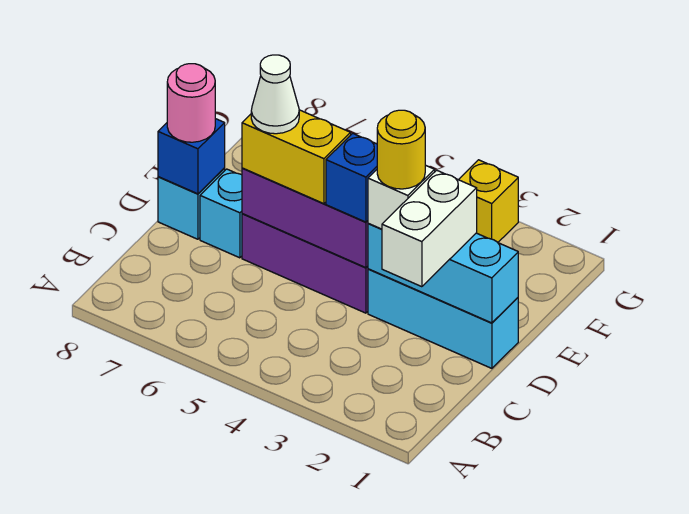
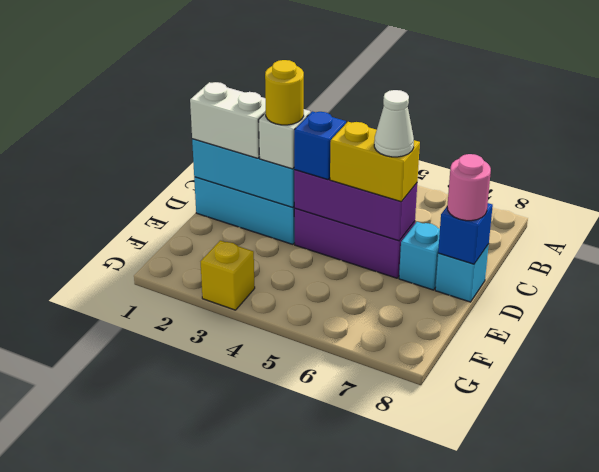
white 1x2 brick [382,170,477,287] -> white 1x2 brick turned to [190,82,266,158]

